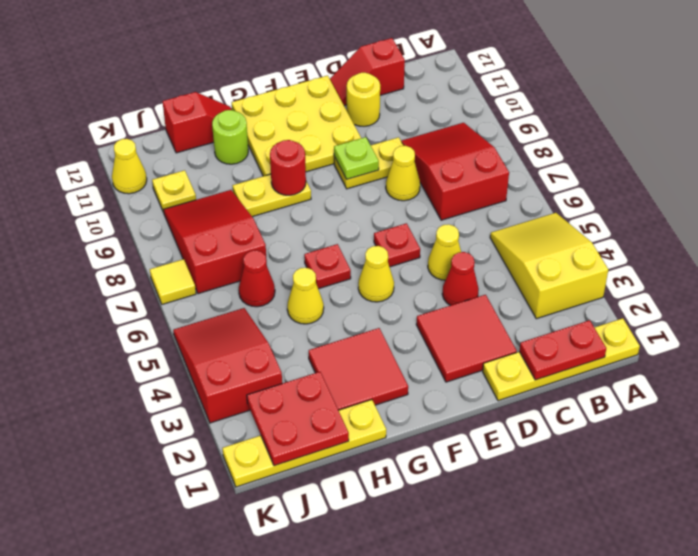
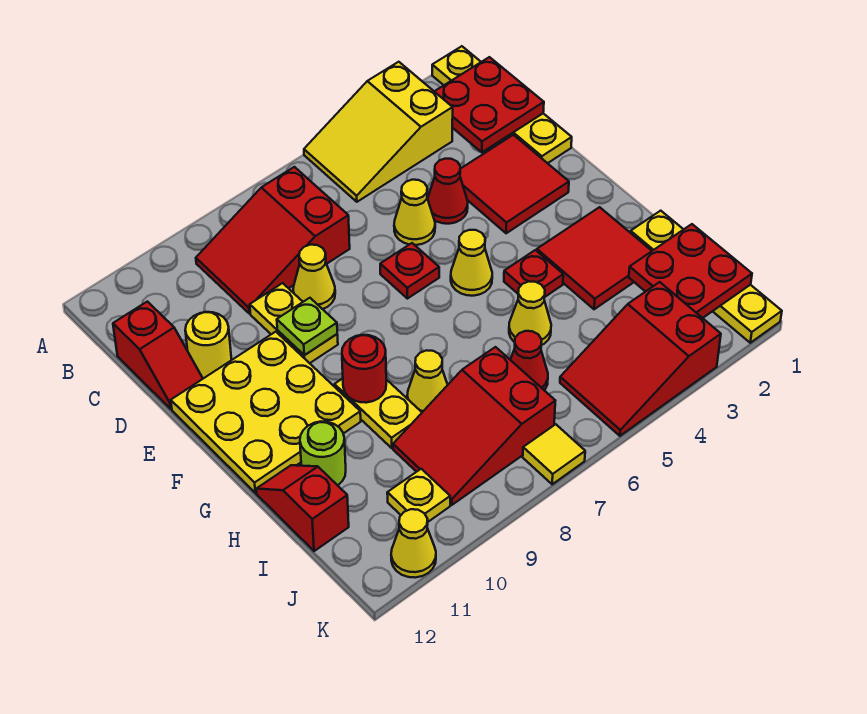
red 1x2 plate [519,320,606,380] -> red 2x2 plate [434,57,544,152]
red 1x1 plate [304,244,351,289] -> red 1x1 plate moved to [504,250,563,297]
none -> yellow 1x1 cone [407,350,448,412]

